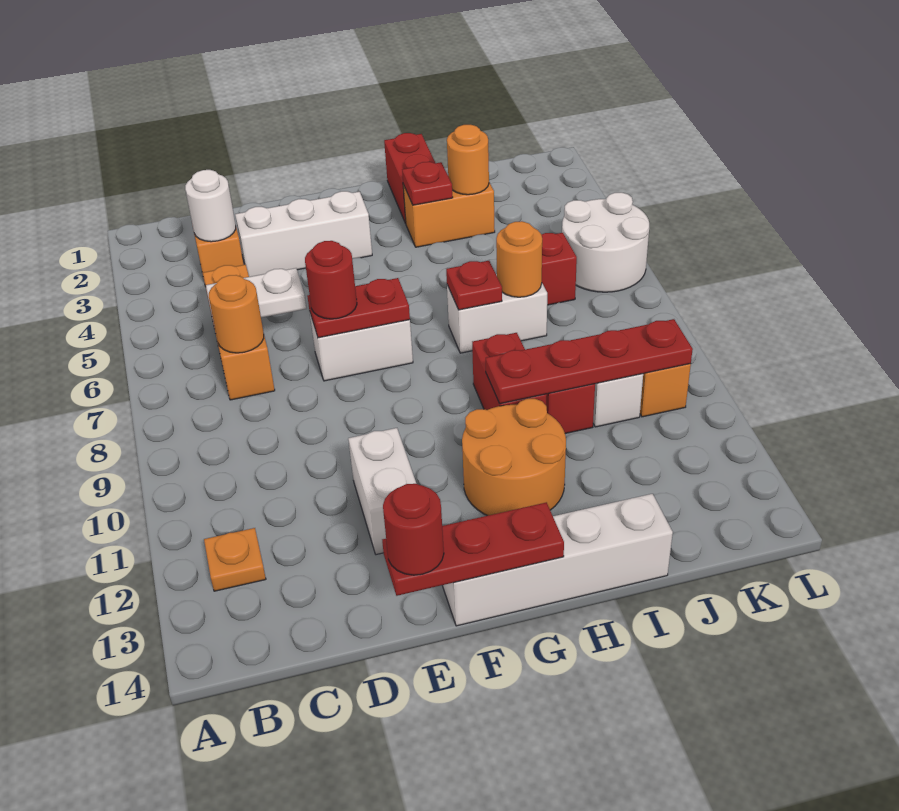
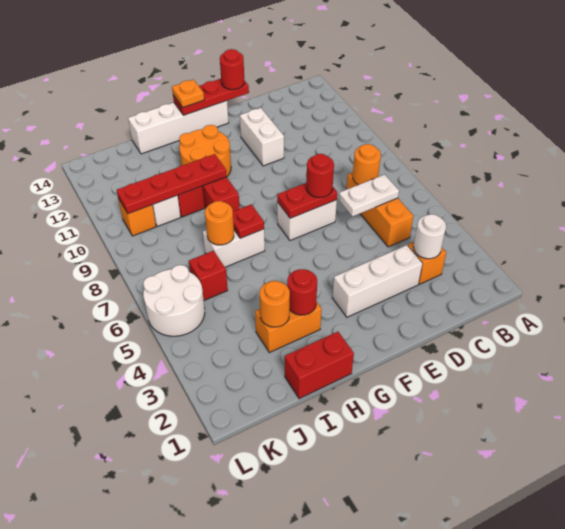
orange 1x1 plate [204,528,266,591] -> orange 1x1 plate moved to [172,80,204,107]
red 1x2 brick [384,133,435,223] -> red 1x2 brick turned to [285,332,354,399]
red 1x1 plate [402,162,453,205] -> red 1x1 round brick [287,269,317,315]

